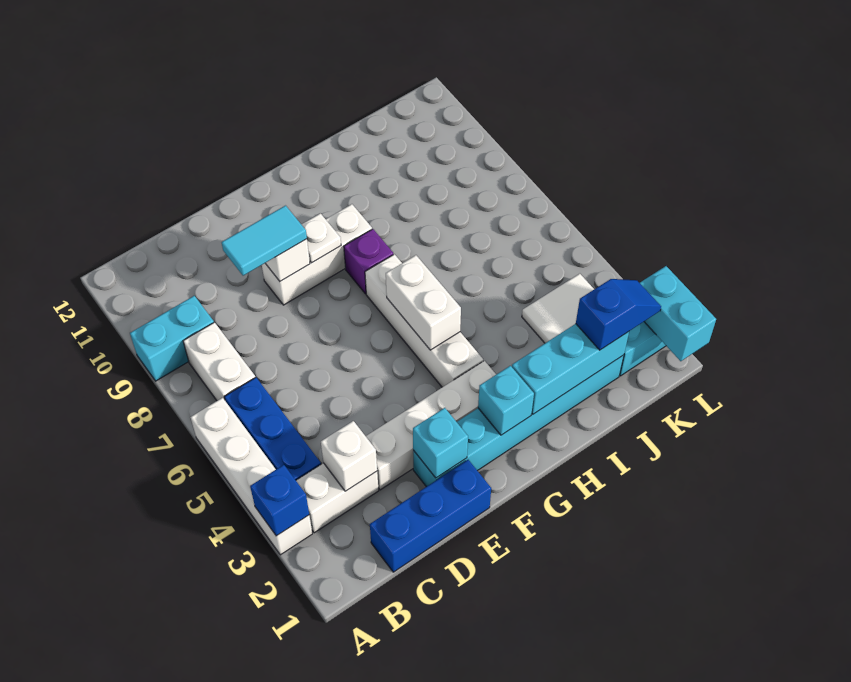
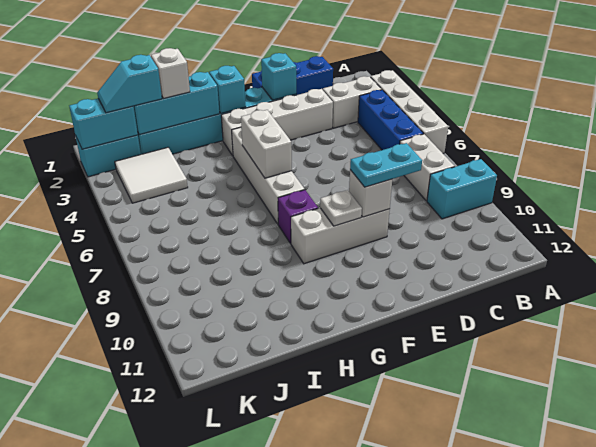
blue 1x1 brick [250,465,309,536] -> none
white 1x1 brick [321,421,377,491] -> white 1x1 brick moved to [151,48,190,99]
cyan 1x2 tile [222,206,307,276] -> cyan 1x2 plate [350,143,422,187]
blue 1x2 slope [576,279,661,350] -> cyan 1x2 slope [97,55,162,113]
cyan 1x2 brick [640,266,716,361] -> cyan 1x2 brick turned to [69,99,138,149]

